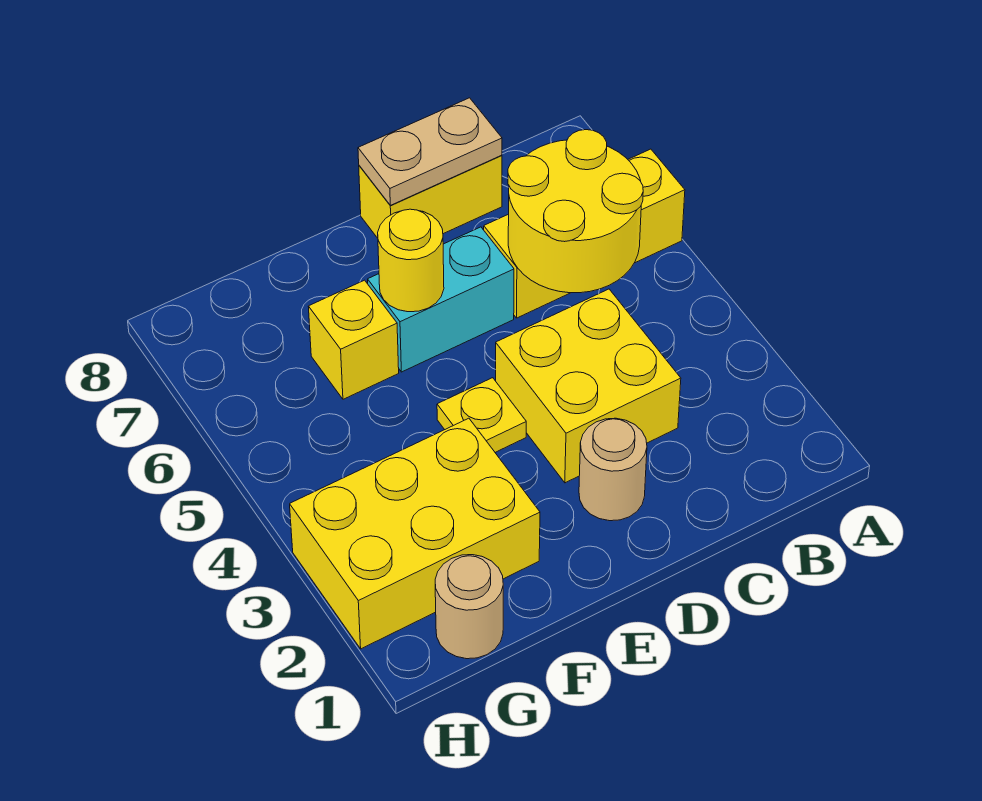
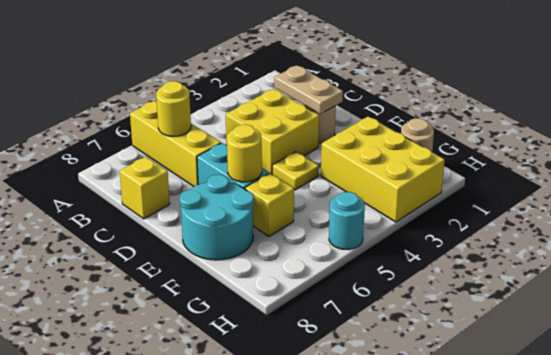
yellow 2x2 round brick [508,130,643,293] -> yellow 1x1 round brick [156,81,191,136]
yellow 1x2 brick [359,155,502,238] -> yellow 1x1 brick [120,157,170,219]
tan 1x2 plate [358,98,502,205] -> tan 1x2 plate moved to [274,65,343,114]
none -> cyan 2x2 round brick [180,175,254,260]
none -> cyan 1x1 round brick [329,192,365,250]

